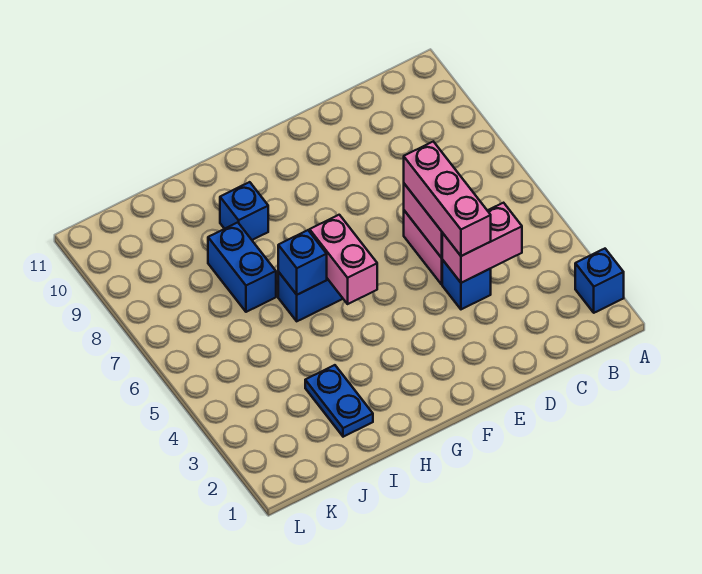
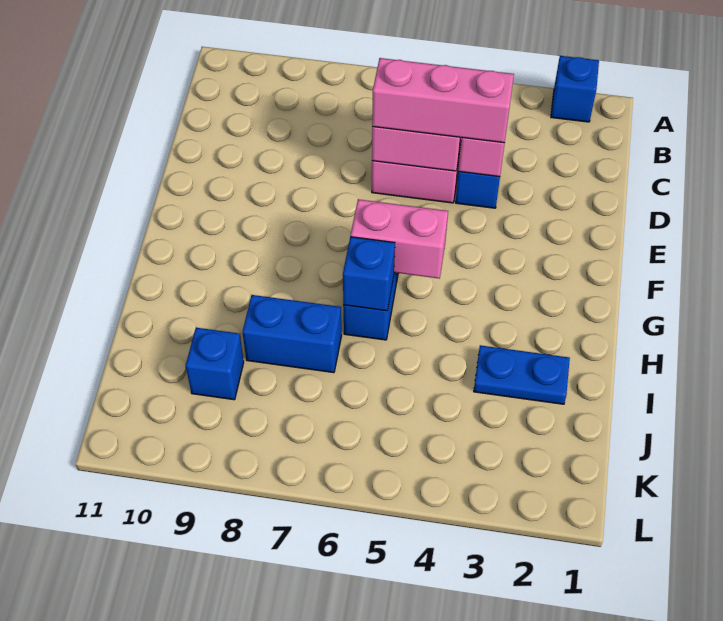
blue 1x1 brick [220,182,268,240] -> blue 1x1 brick moved to [186,328,244,400]

